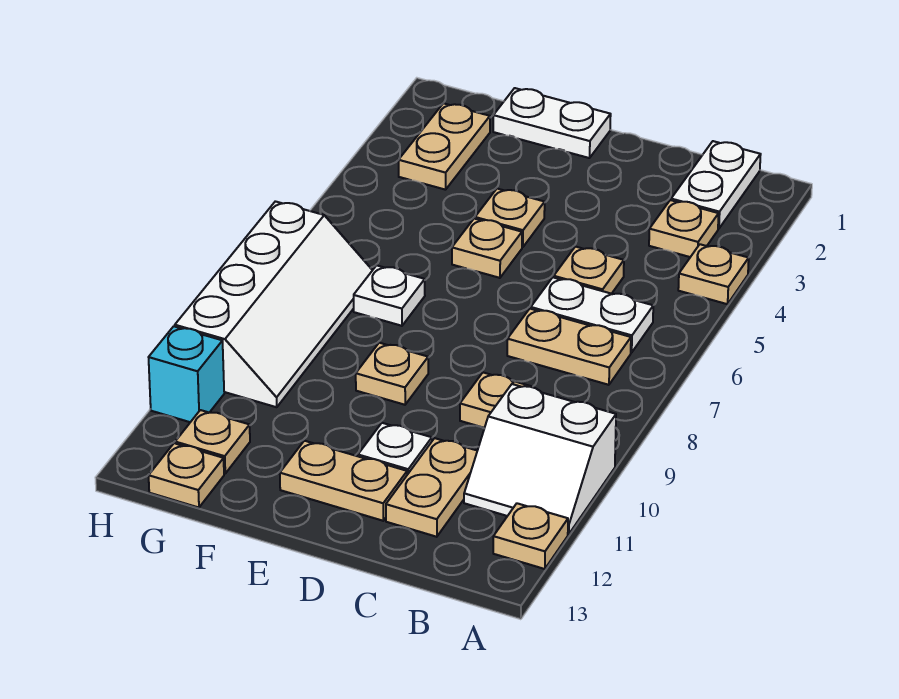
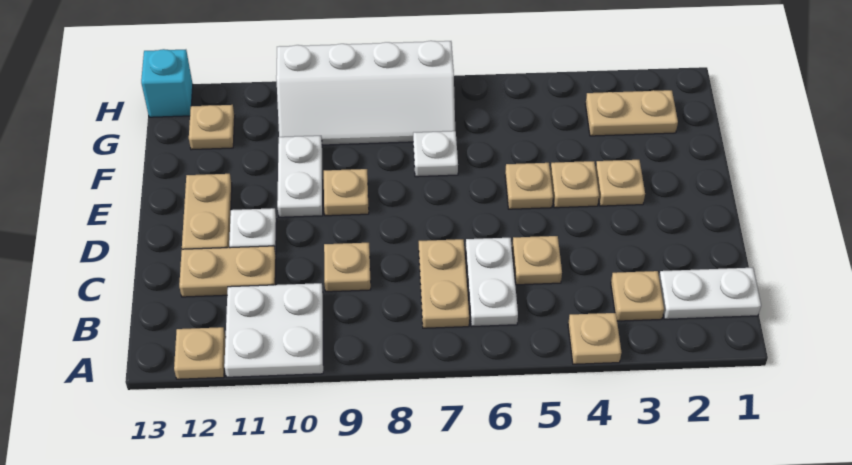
white 2x2 slope [464,384,616,534] -> white 2x2 plate [224,283,323,377]
white 1x2 plate [493,88,611,158] -> white 1x2 plate moved to [277,136,323,217]
tan 1x1 plate [149,443,224,508] -> tan 1x1 plate moved to [596,160,645,206]
cyan 1x1 brick [149,326,224,422] -> cyan 1x1 brick moved to [141,49,193,117]

